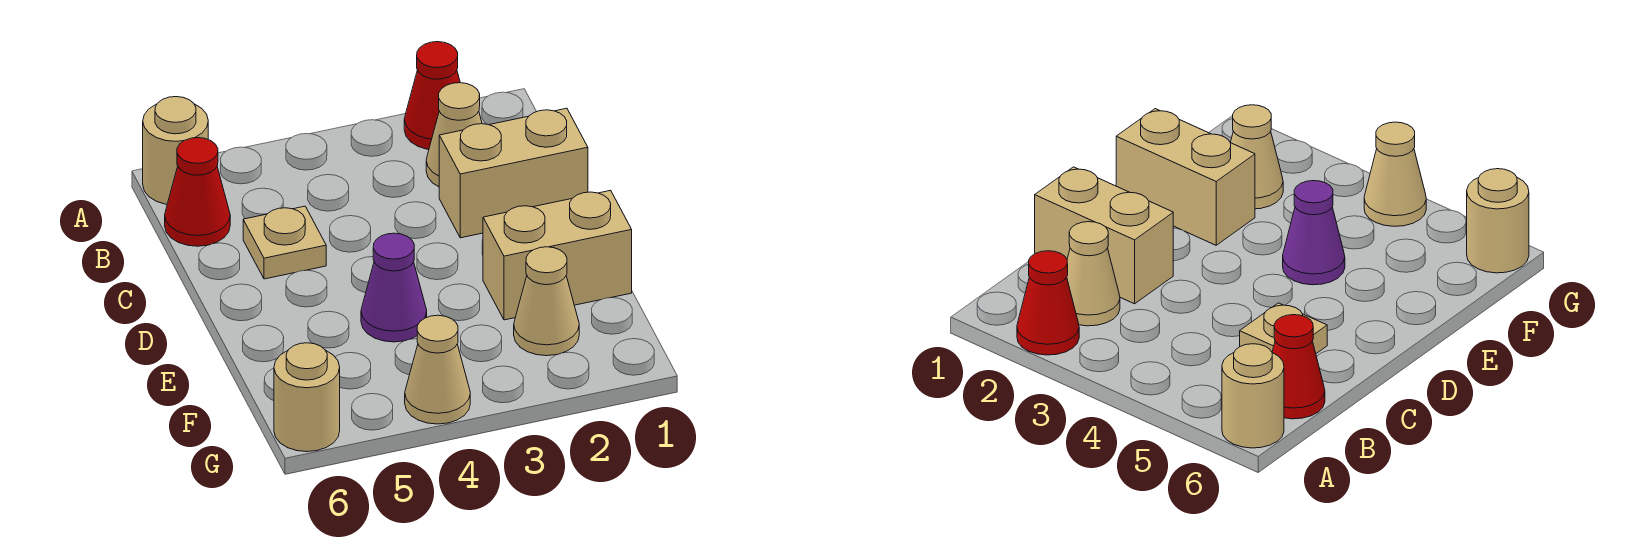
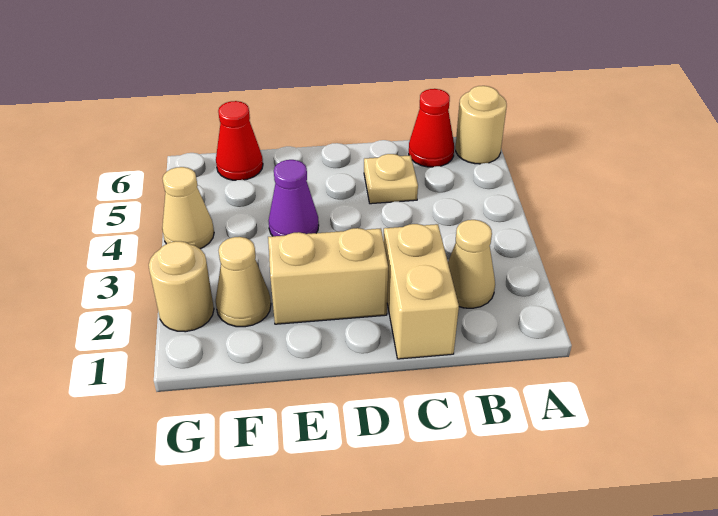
red 1x1 cone [404,42,460,150] -> red 1x1 cone moved to [216,101,263,180]
tan 1x2 brick [483,190,632,320] -> tan 1x2 brick turned to [268,228,388,324]
tan 1x1 round brick [274,343,340,452] -> tan 1x1 round brick moved to [149,241,214,332]

